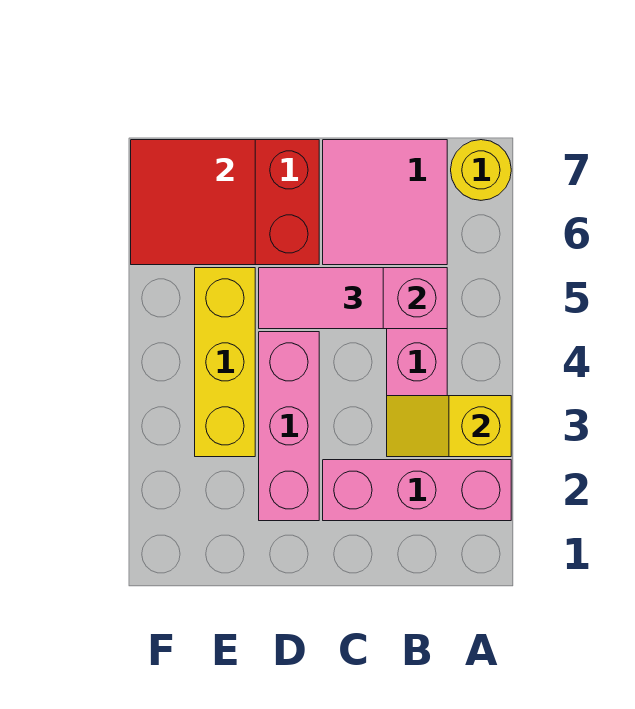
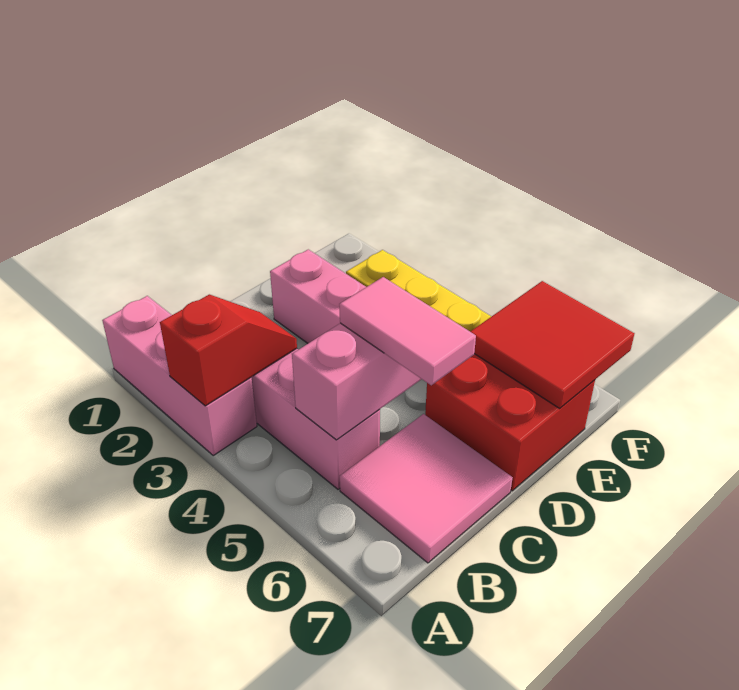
pink 1x3 brick [323,460,511,521] -> pink 1x3 brick turned to [102,296,257,455]
yellow 1x2 slope [387,396,511,457] -> red 1x2 slope [160,295,297,406]
yellow 1x1 round brick [451,140,511,200] -> none
pink 1x2 tile [259,268,383,329] -> pink 1x2 tile turned to [339,277,476,385]

